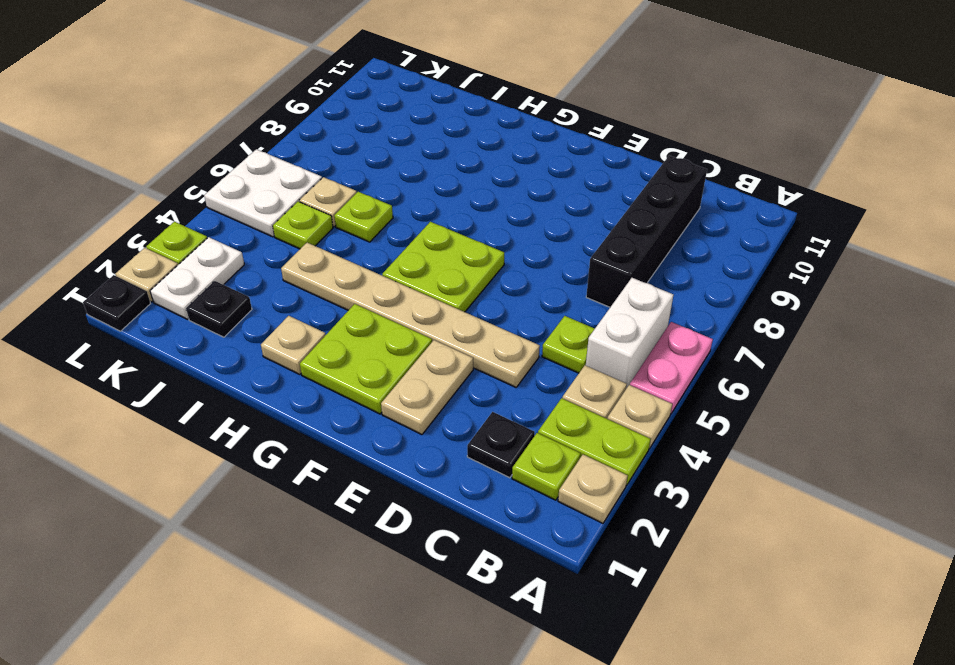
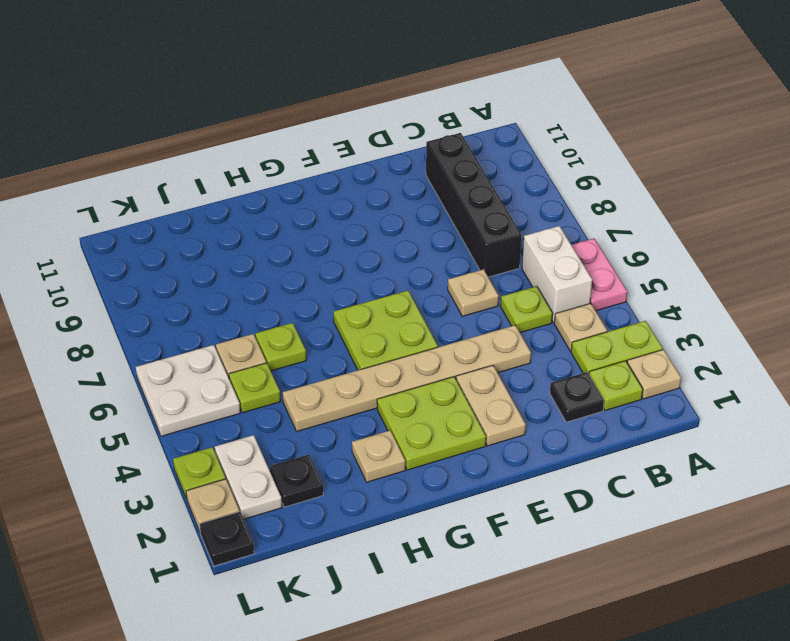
tan 1x1 plate [607,385,672,449] -> tan 1x1 plate moved to [448,269,499,316]

